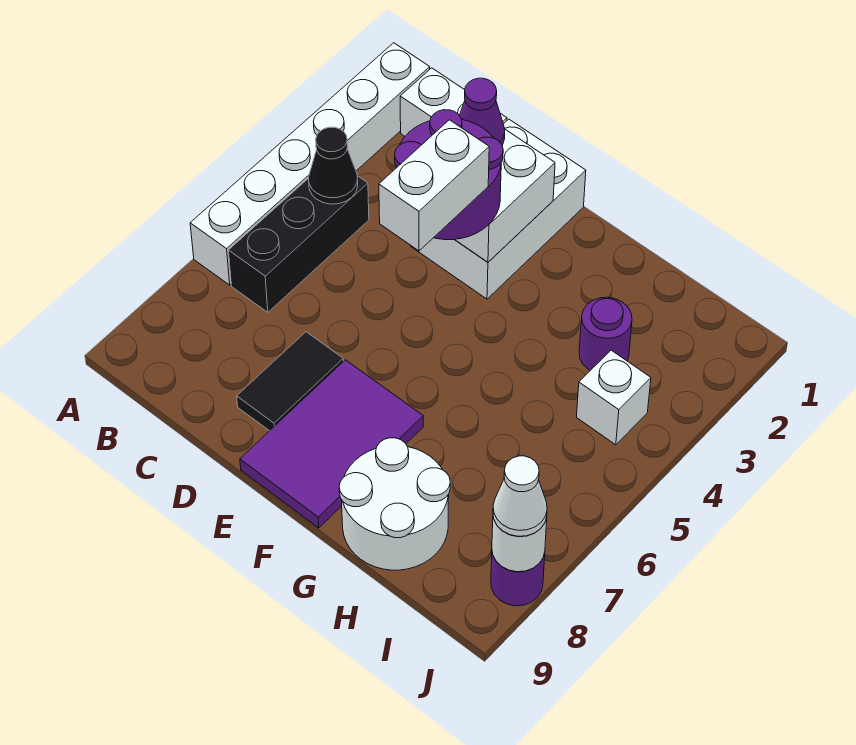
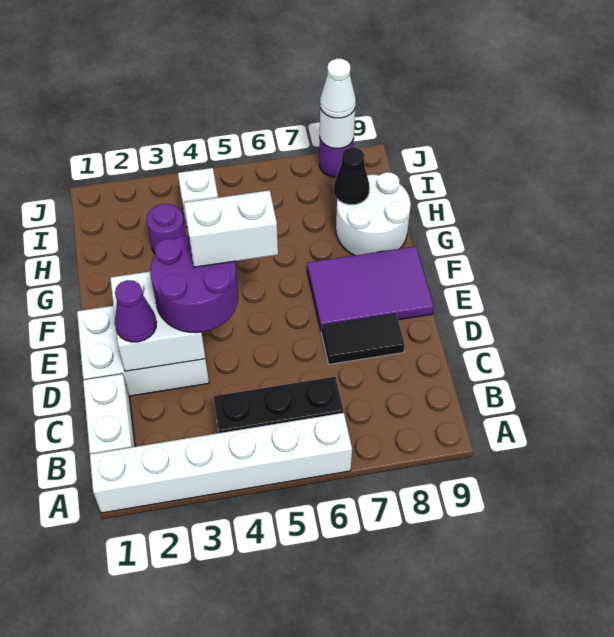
black 1x1 cone [309,127,358,204] -> black 1x1 cone moved to [334,147,370,205]

